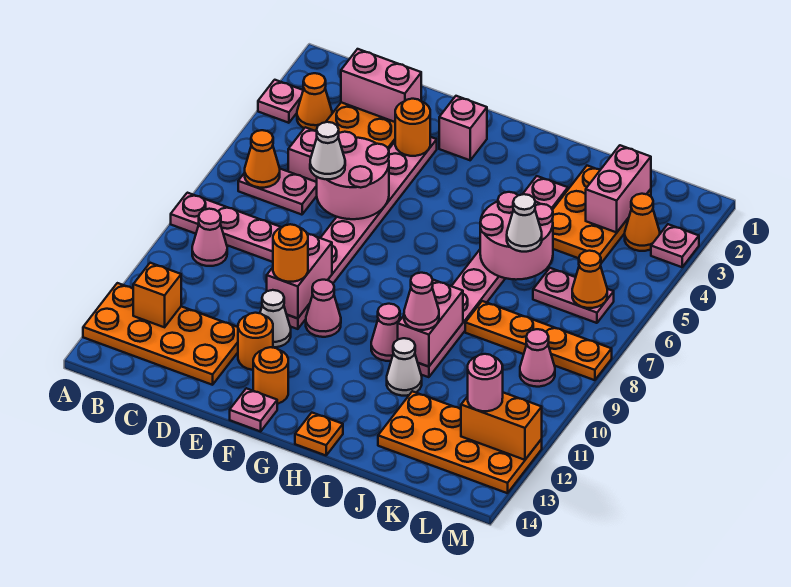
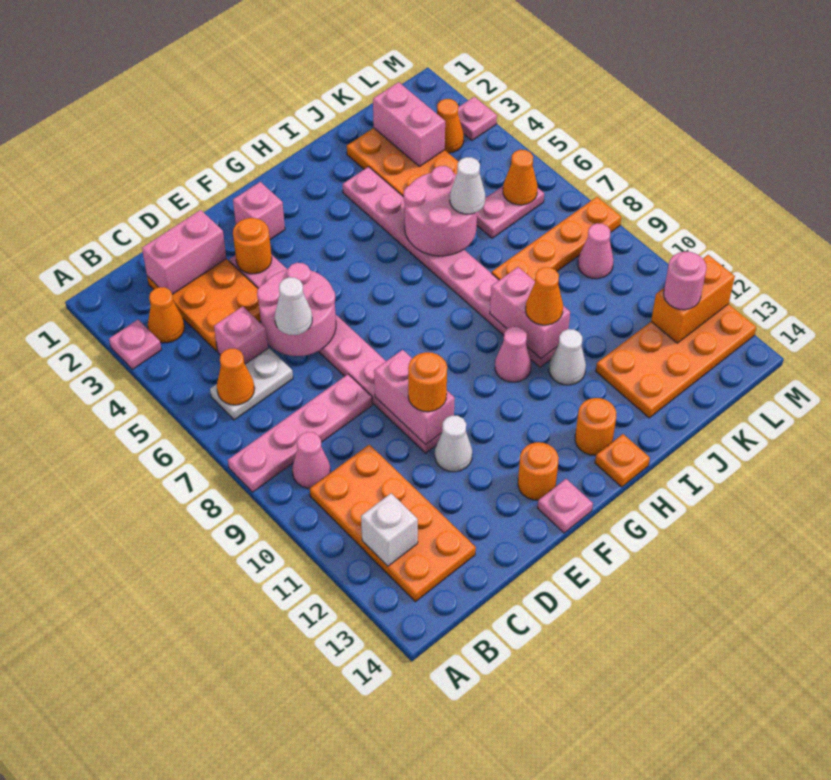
orange 2x4 plate [83,283,238,385] -> orange 2x4 plate turned to [310,445,476,602]
pink 1x2 plate [238,169,317,215] -> white 1x2 plate [210,348,293,420]
orange 1x1 brick [133,263,181,327] -> white 1x1 brick [361,493,418,566]
orange 1x1 round brick [238,313,273,370] -> orange 1x1 round brick moved to [575,398,616,455]
pink 1x1 cone [306,280,341,337] -> none
pink 1x1 cone [404,273,439,330] -> orange 1x1 cone [526,267,563,325]

